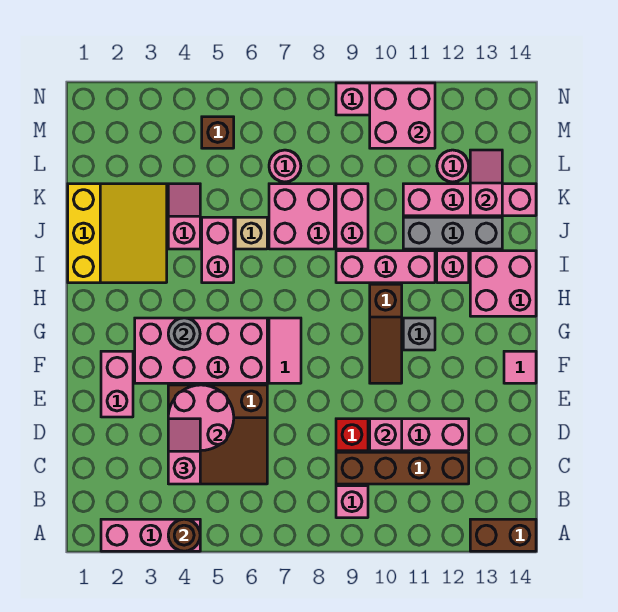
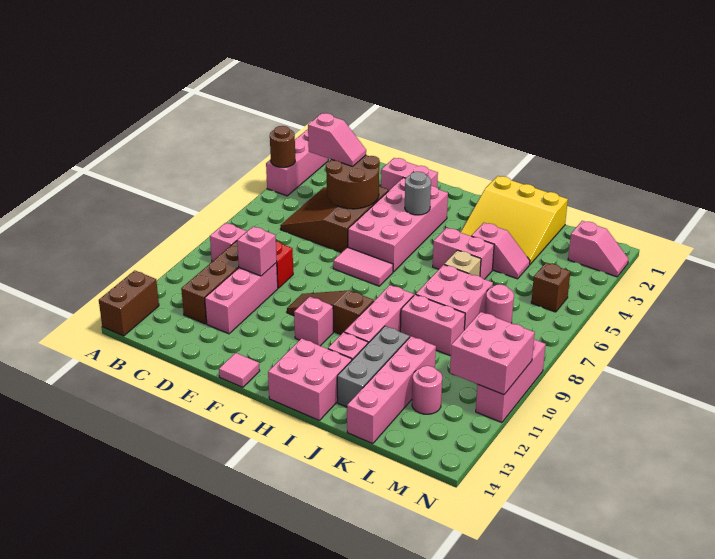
pink 2x2 round brick [168,385,234,451] -> brown 2x2 round brick [326,155,380,209]
grey 1x1 brick [403,318,435,350] -> pink 1x1 brick [294,297,333,346]
pink 1x2 slope [470,150,502,216] -> pink 1x2 slope moved to [568,221,628,277]

